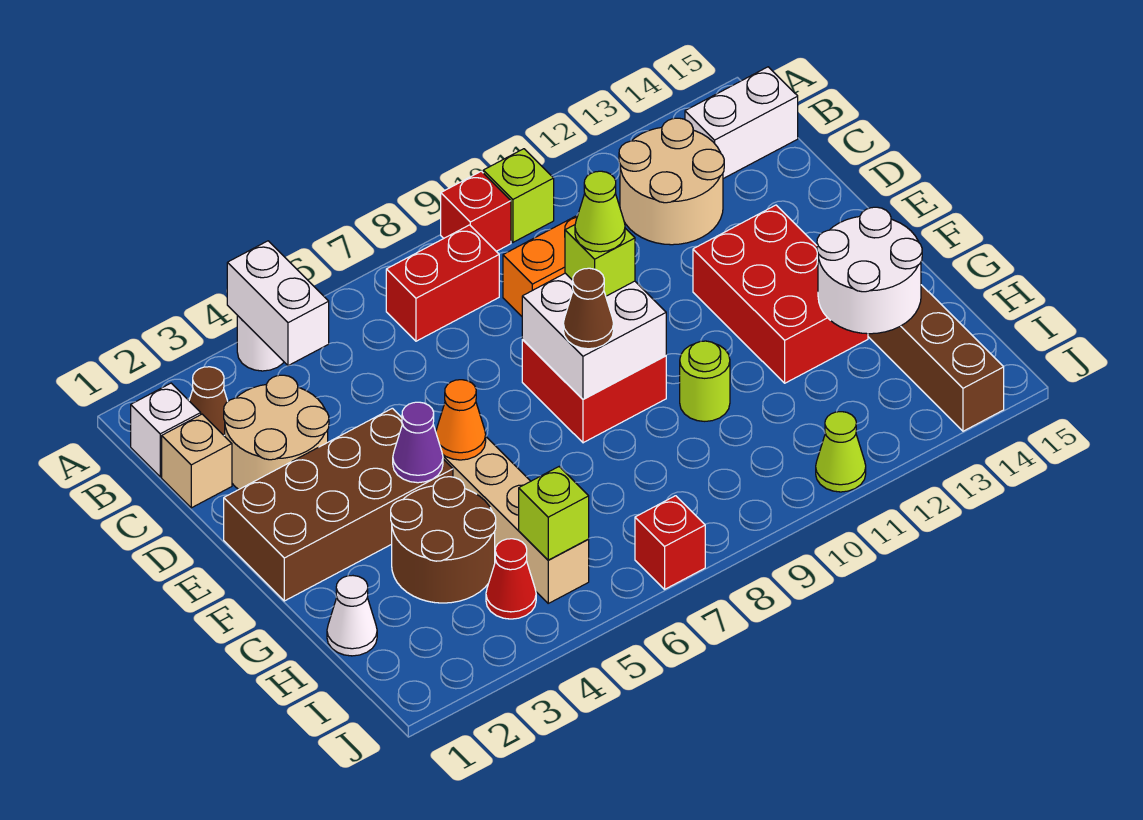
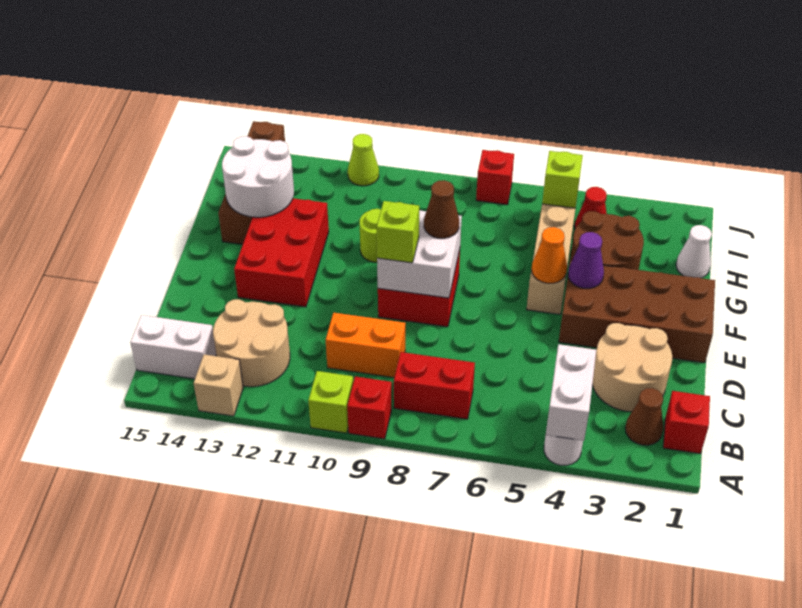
white 1x1 brick [131,383,201,477] -> red 1x1 brick [663,391,710,454]
tan 1x1 brick [162,414,232,508] -> tan 1x1 brick moved to [194,354,243,416]
lime 1x1 cone [575,171,625,252] -> none

